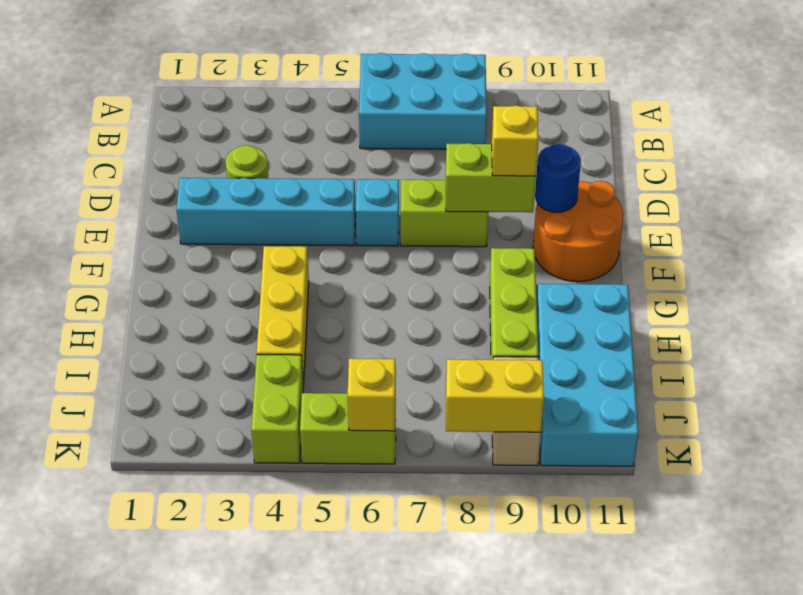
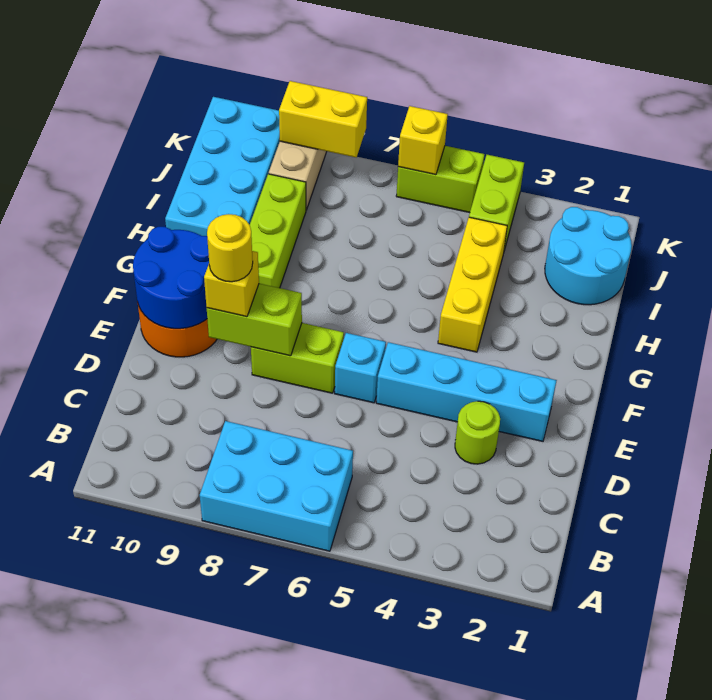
none -> yellow 1x1 round brick [207,214,253,282]
blue 1x1 round brick [535,144,581,212] -> blue 2x2 round brick [133,227,209,329]
none -> cyan 2x2 round brick [545,207,632,305]

